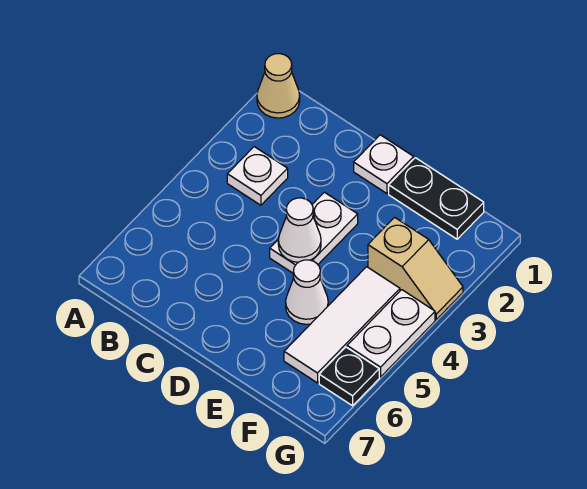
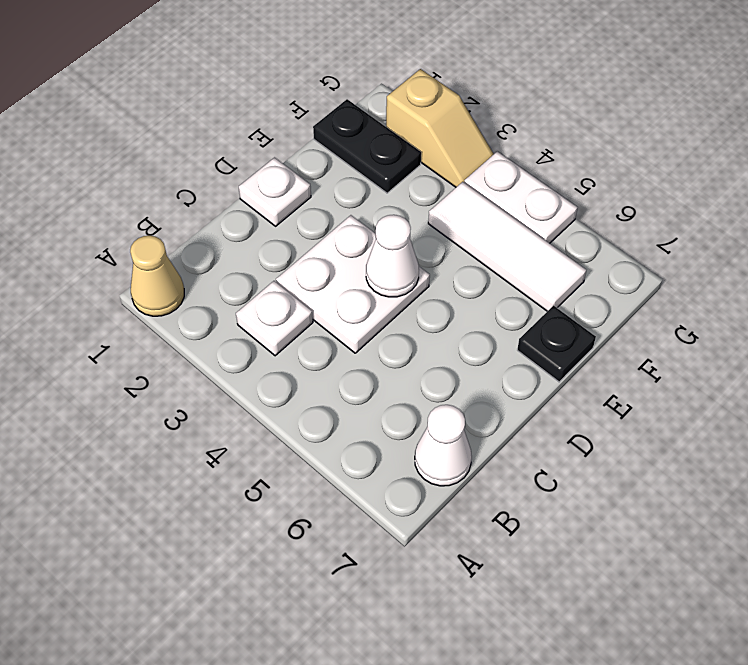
white 1x2 plate [270,192,358,273] -> white 2x2 plate [276,215,430,353]
black 1x2 plate [389,158,484,239] -> black 1x2 plate turned to [313,99,421,193]
white 1x1 cone [286,260,328,324] -> white 1x1 cone moved to [415,405,472,486]
tan 1x2 slope [368,217,463,319] -> tan 1x2 slope turned to [386,69,494,187]
black 1x1 plate [319,347,379,406] -> black 1x1 plate moved to [517,306,596,382]

